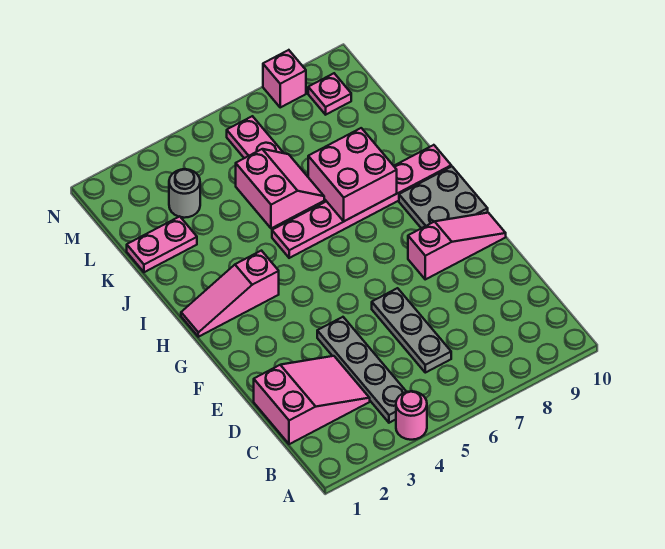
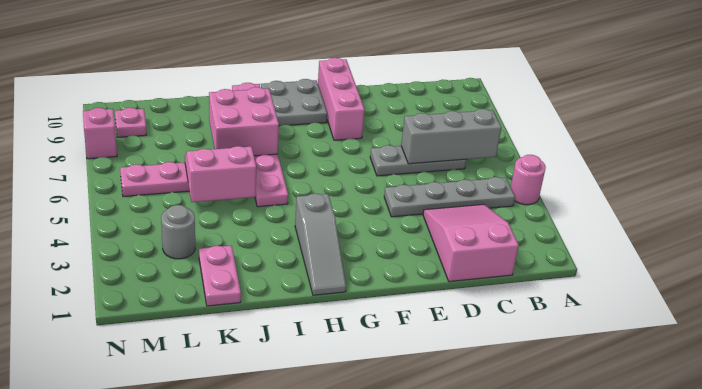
none -> grey 1x3 brick [401,109,502,164]
pink 1x3 slope [408,213,506,279] -> pink 1x3 brick [318,58,365,140]
pink 1x3 slope [181,251,279,337] -> grey 1x3 slope [295,193,346,295]

